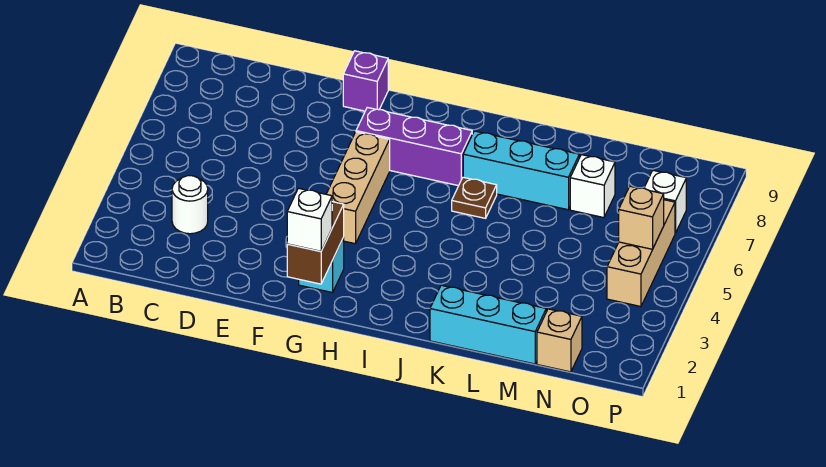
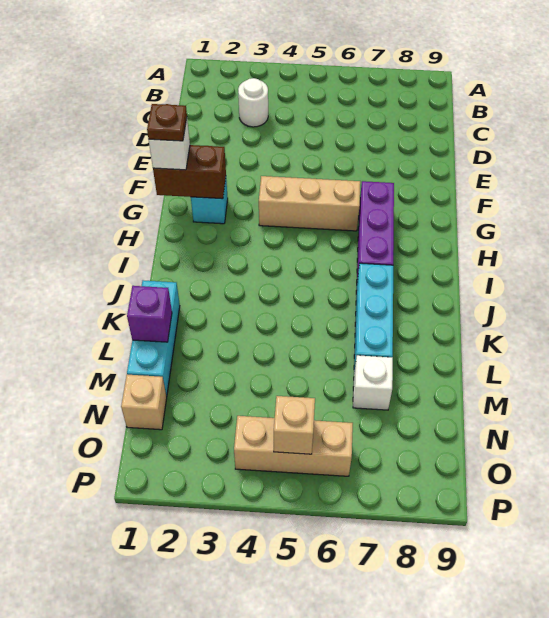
purple 1x1 brick [343,51,388,111] -> purple 1x1 brick moved to [127,286,172,342]
brown 1x1 plate [452,177,497,218] -> brown 1x1 plate moved to [147,104,187,141]
white 1x1 brick [644,170,686,233] -> none

